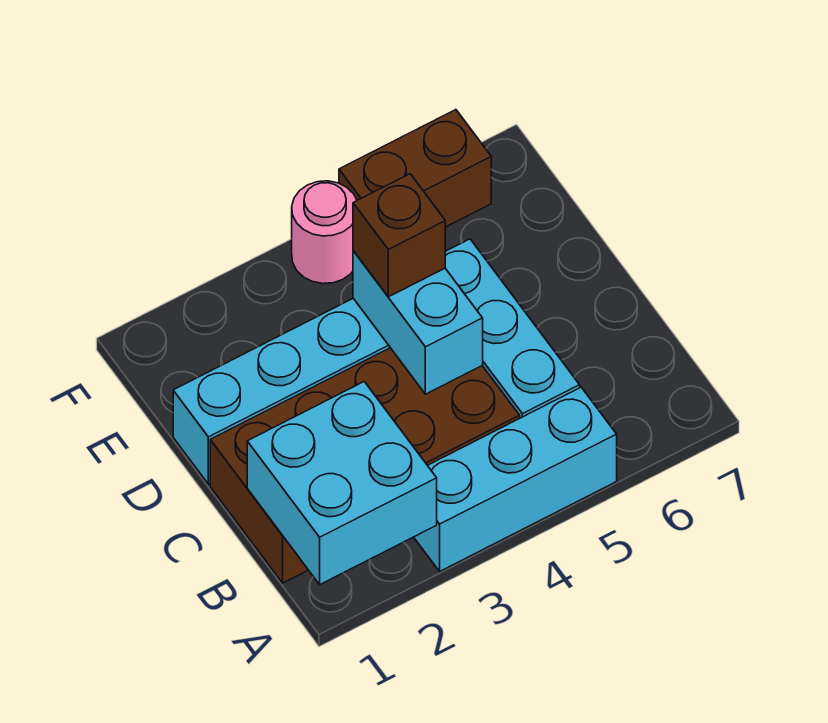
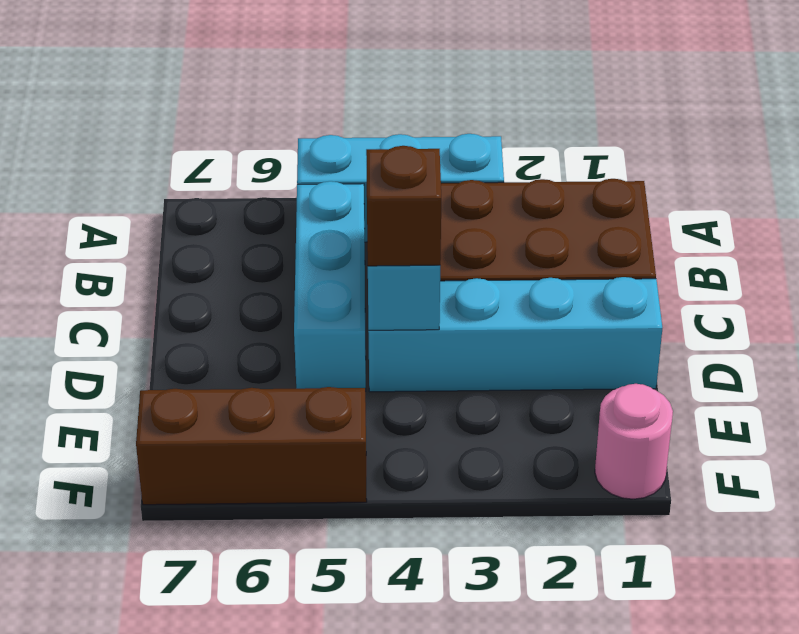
cyan 2x2 brick [247,382,437,584] -> none
pink 1x1 round brick [292,181,357,284] -> pink 1x1 round brick moved to [595,384,673,499]
brown 1x2 brick [339,110,491,227] -> brown 1x3 brick [136,387,367,505]

